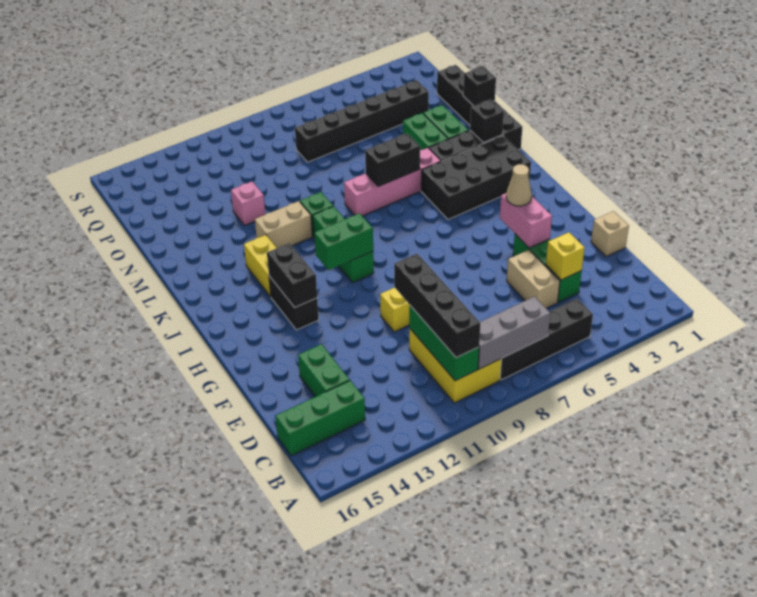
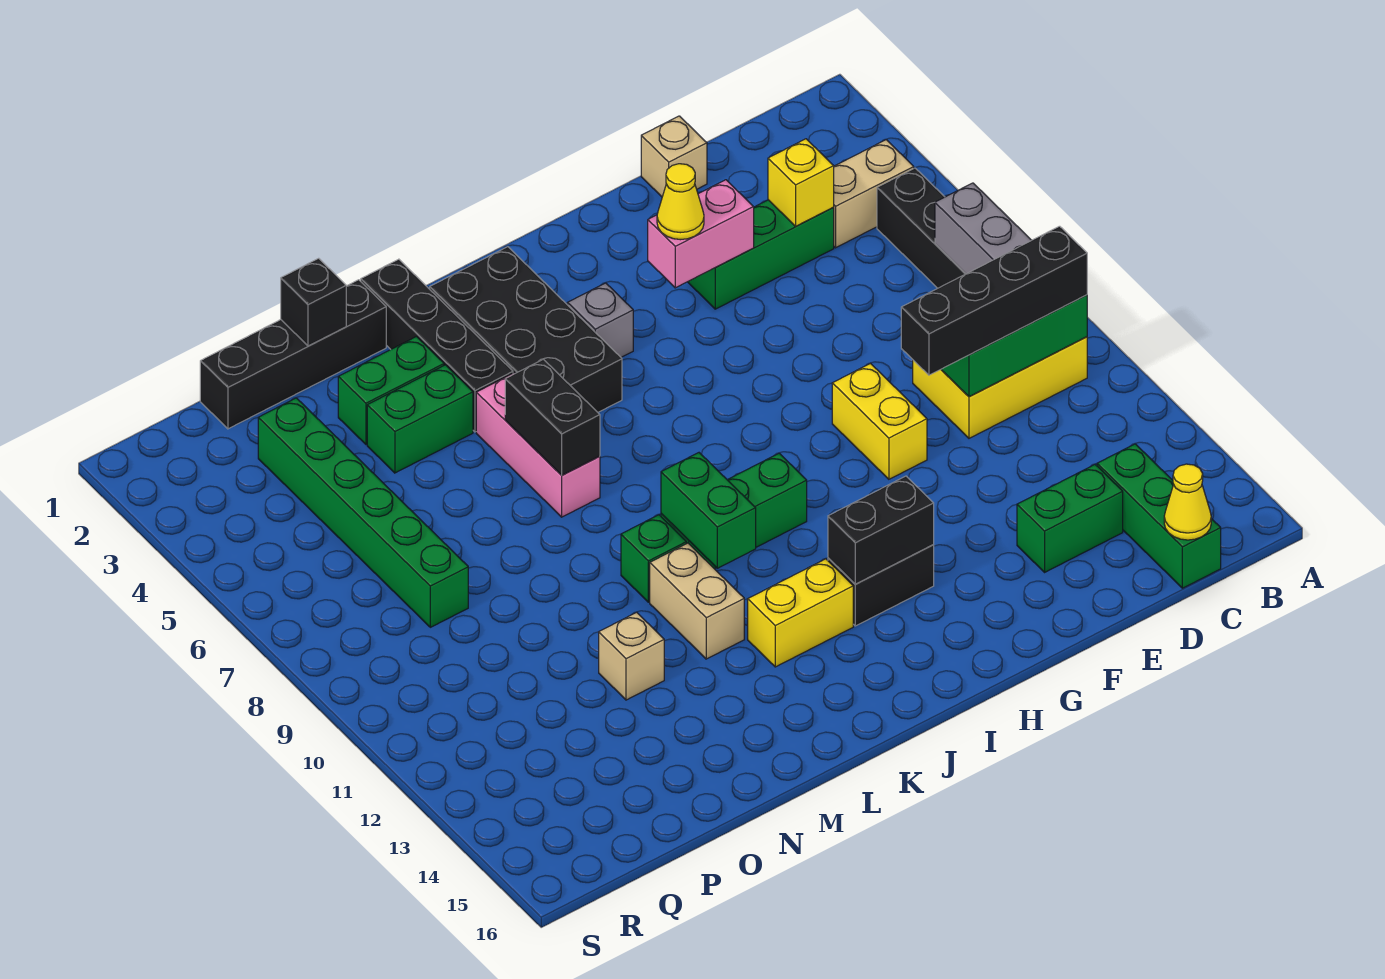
none -> yellow 1x1 cone [1164,464,1211,540]
tan 1x2 brick [507,250,560,308] -> tan 1x2 brick moved to [833,140,914,248]
tan 1x1 cone [506,164,532,206] -> yellow 1x1 cone [657,164,704,240]
none -> grey 1x1 brick [568,283,633,357]
green 1x2 brick [314,213,373,270] -> green 1x2 brick moved to [661,453,756,568]
black 1x1 brick [470,99,504,143] -> none
pink 1x4 brick [344,148,441,216] -> pink 1x3 brick [476,373,600,517]
pink 1x1 brick [231,181,265,226] -> tan 1x1 brick [599,612,664,700]
black 1x6 brick [295,80,429,162] -> green 1x6 brick [258,398,468,627]

